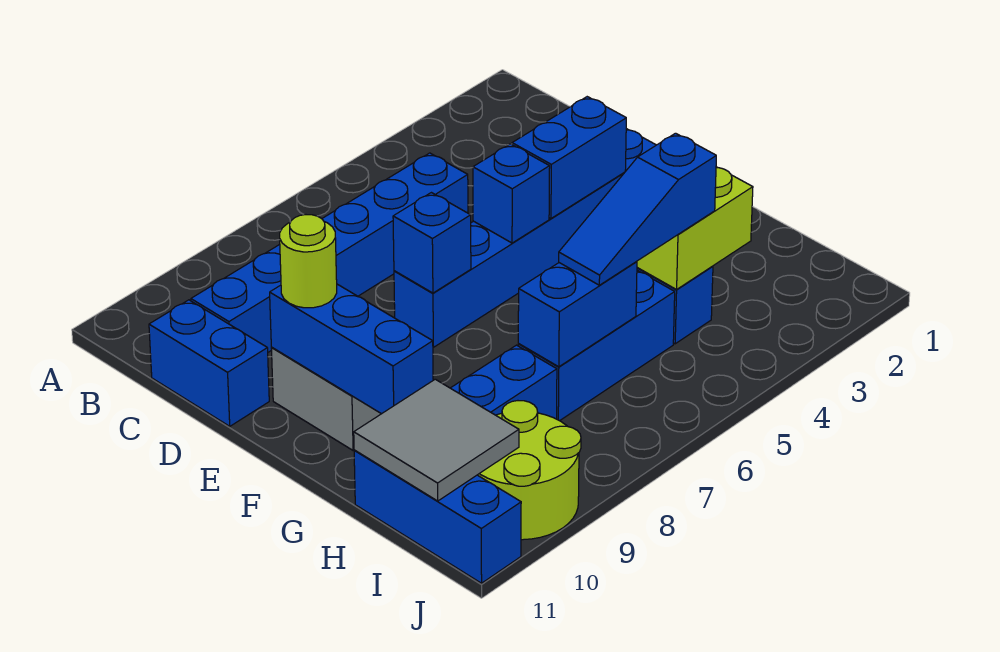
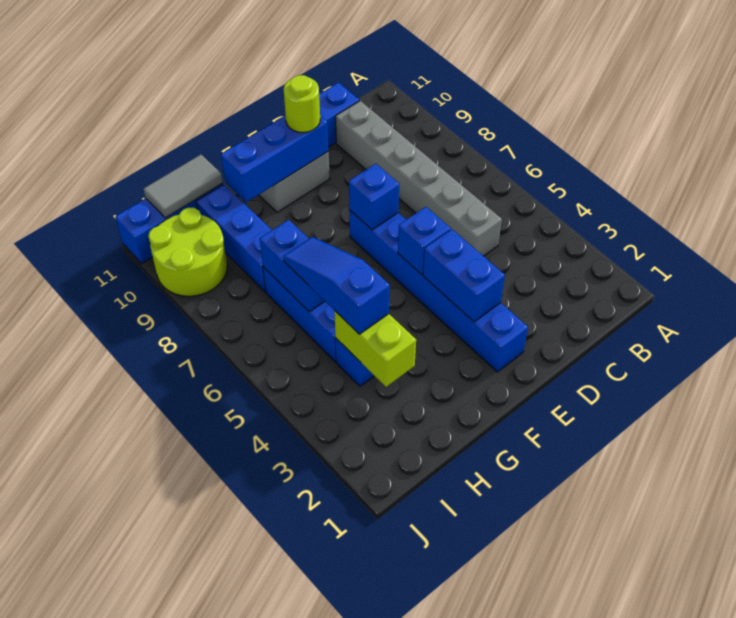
blue 1x6 brick [191,153,468,352] -> grey 1x6 brick [335,101,502,256]
grey 2x2 tile [354,379,519,501] -> grey 1x2 tile [143,155,223,218]

